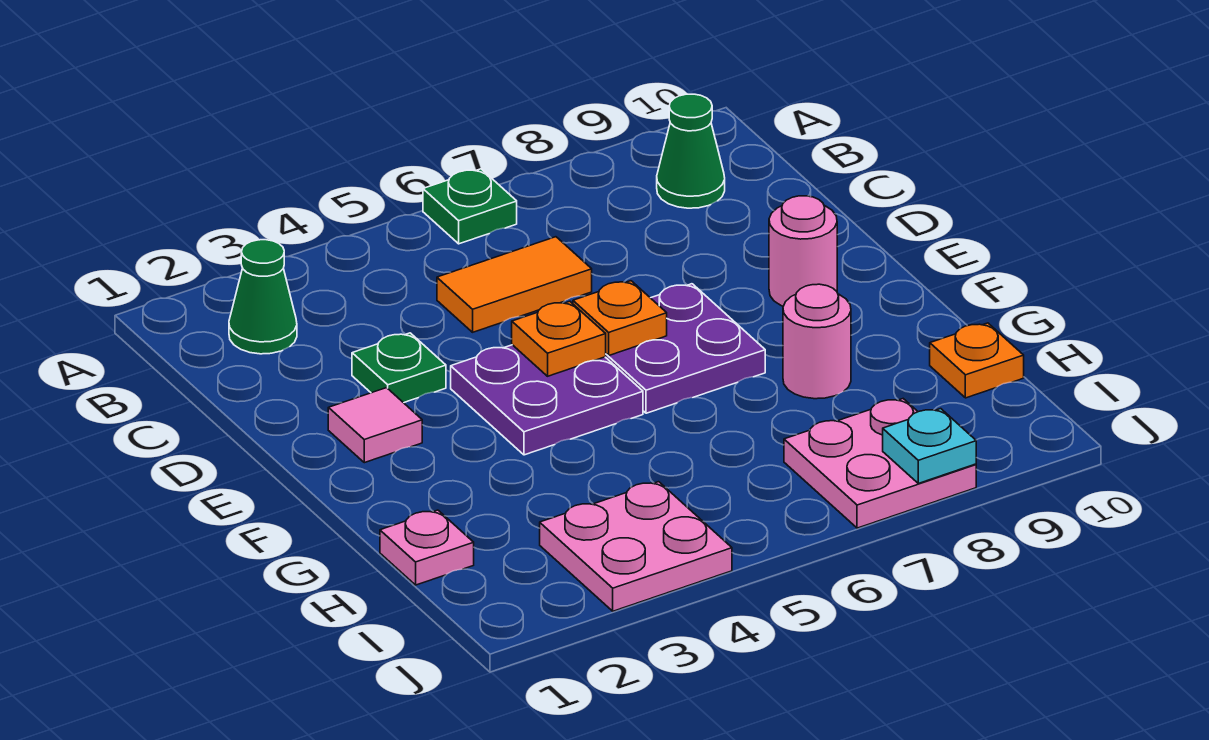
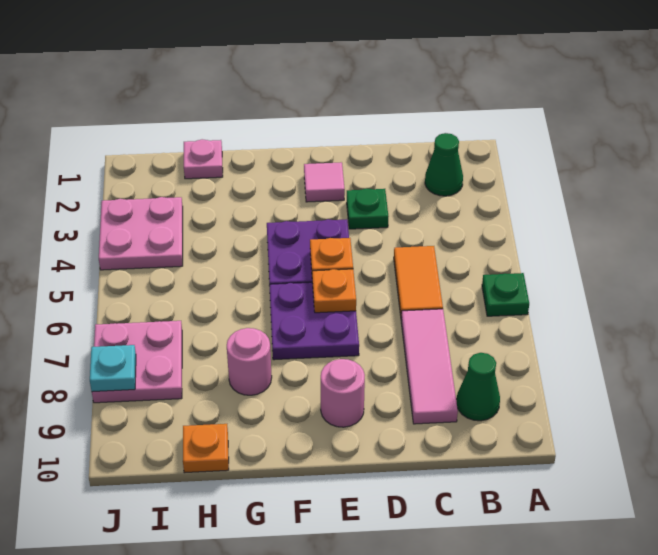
none -> pink 1x3 tile [401,309,458,424]

